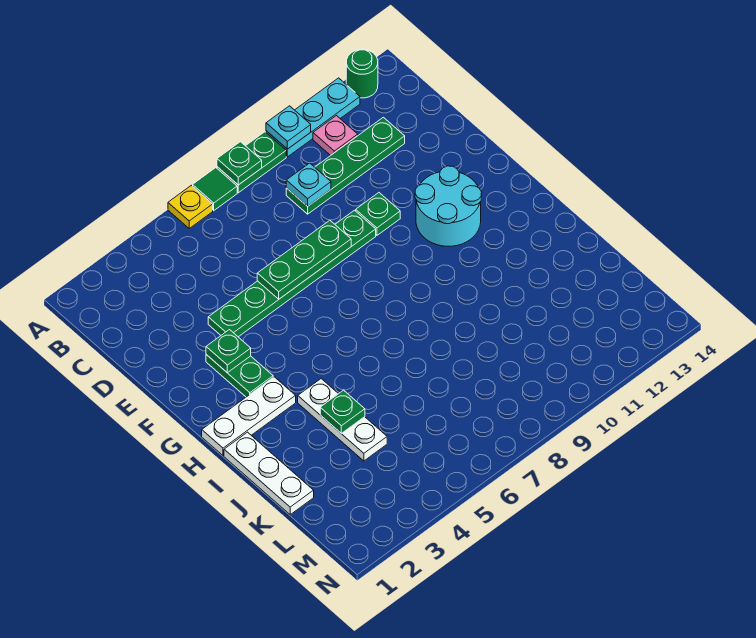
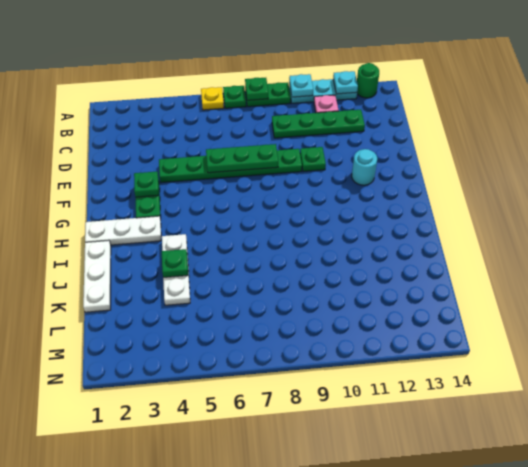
green 1x1 tile [193,168,237,211] -> green 1x1 plate [223,86,246,108]
cyan 1x1 plate [286,163,331,206] -> cyan 1x1 plate moved to [333,71,358,94]
cyan 2x2 round brick [415,166,482,246] -> cyan 1x1 round brick [352,149,377,185]

